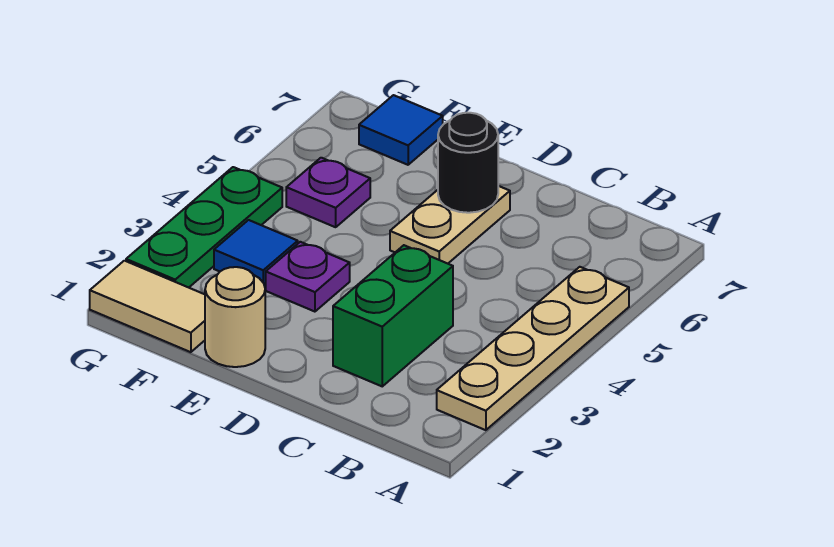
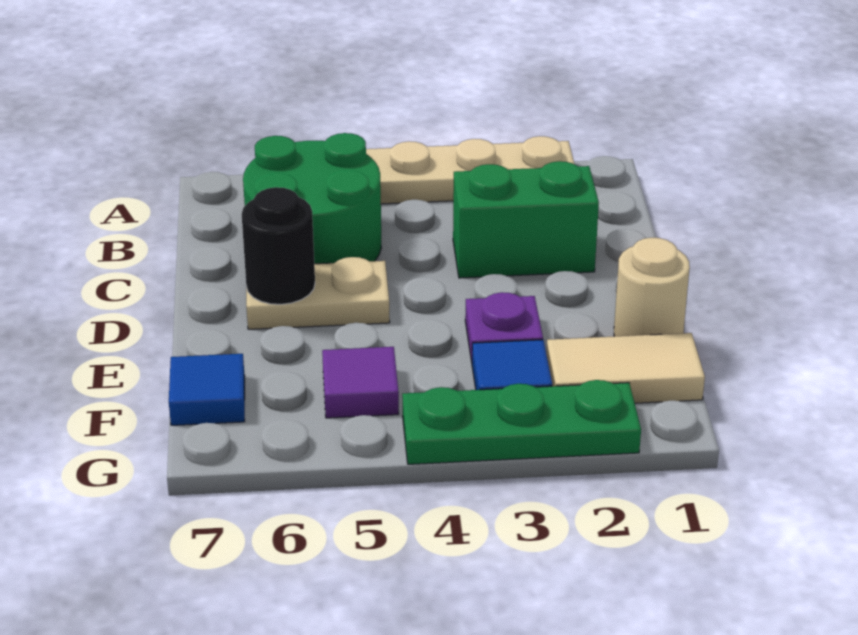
none -> green 2x2 round brick [243,133,381,264]
tan 1x2 tile [90,261,205,352] -> tan 1x2 tile turned to [546,333,705,403]
purple 1x1 plate [286,158,370,227] -> purple 1x1 tile [322,347,399,418]

